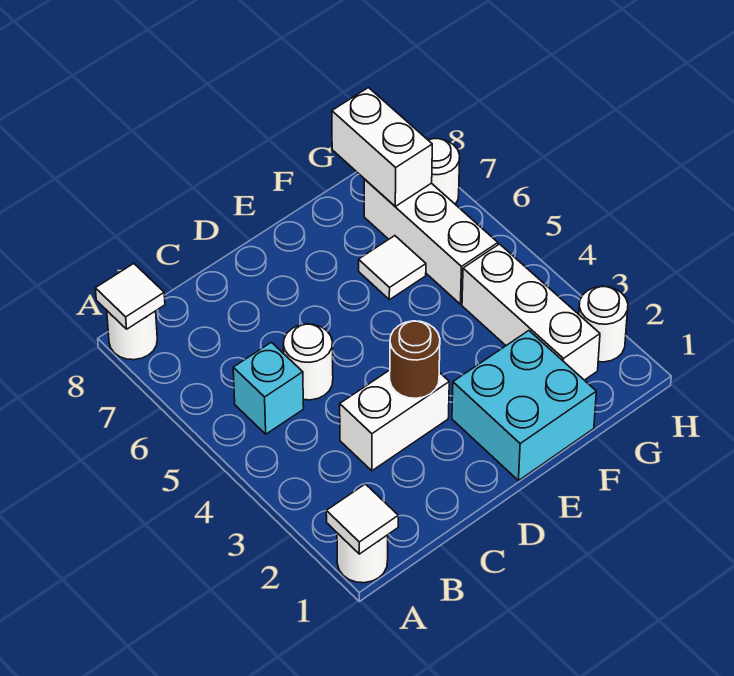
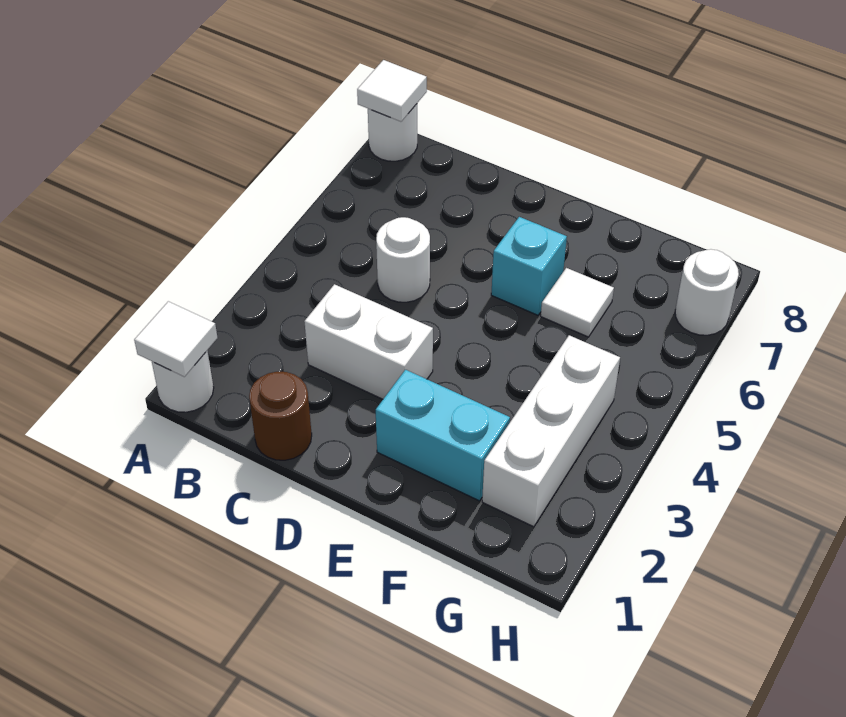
cyan 1x1 brick [233,342,304,434] -> cyan 1x1 brick moved to [491,217,567,315]
brown 1x1 round brick [390,321,440,398] -> brown 1x1 round brick moved to [249,372,312,460]
cyan 2x2 brick [452,331,596,481] -> cyan 1x2 brick [376,370,510,501]
white 1x3 brick [364,179,498,304] -> none
white 1x2 brick [332,88,432,206] -> none
white 1x1 round brick [579,286,628,362] -> none

